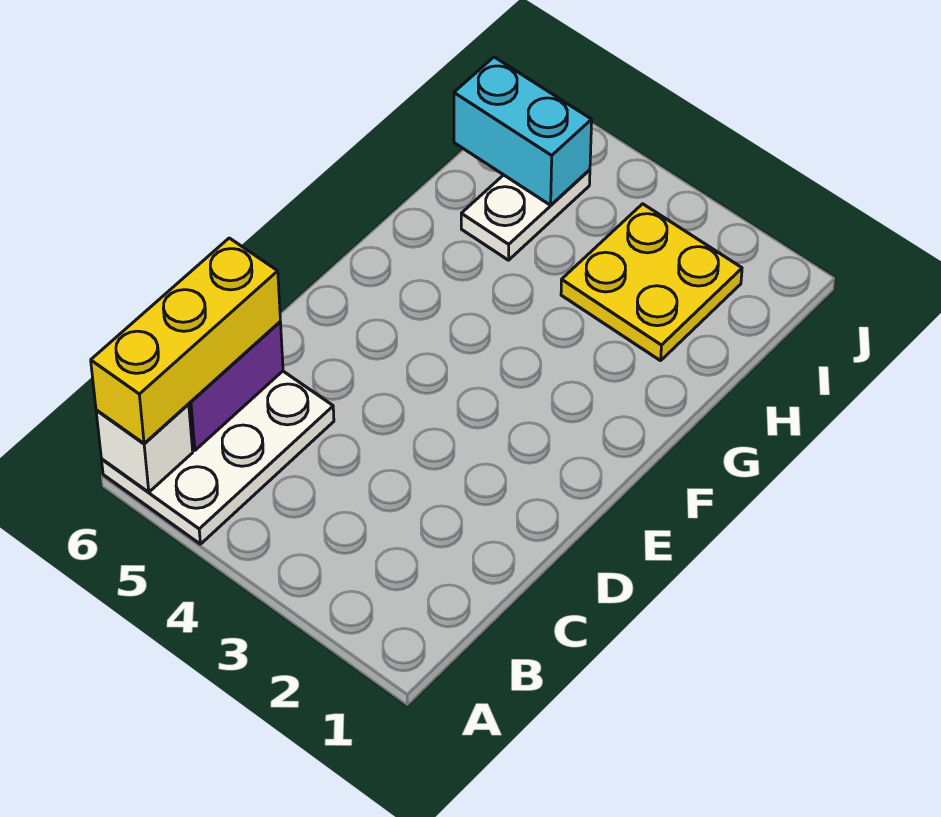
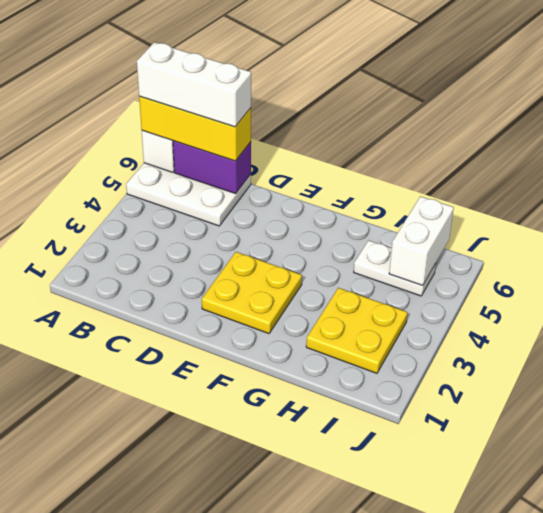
none -> white 1x3 brick [137,42,251,127]
none -> yellow 2x2 plate [202,252,302,334]
cyan 1x2 brick [454,57,592,205] -> white 1x2 brick [389,196,454,286]

